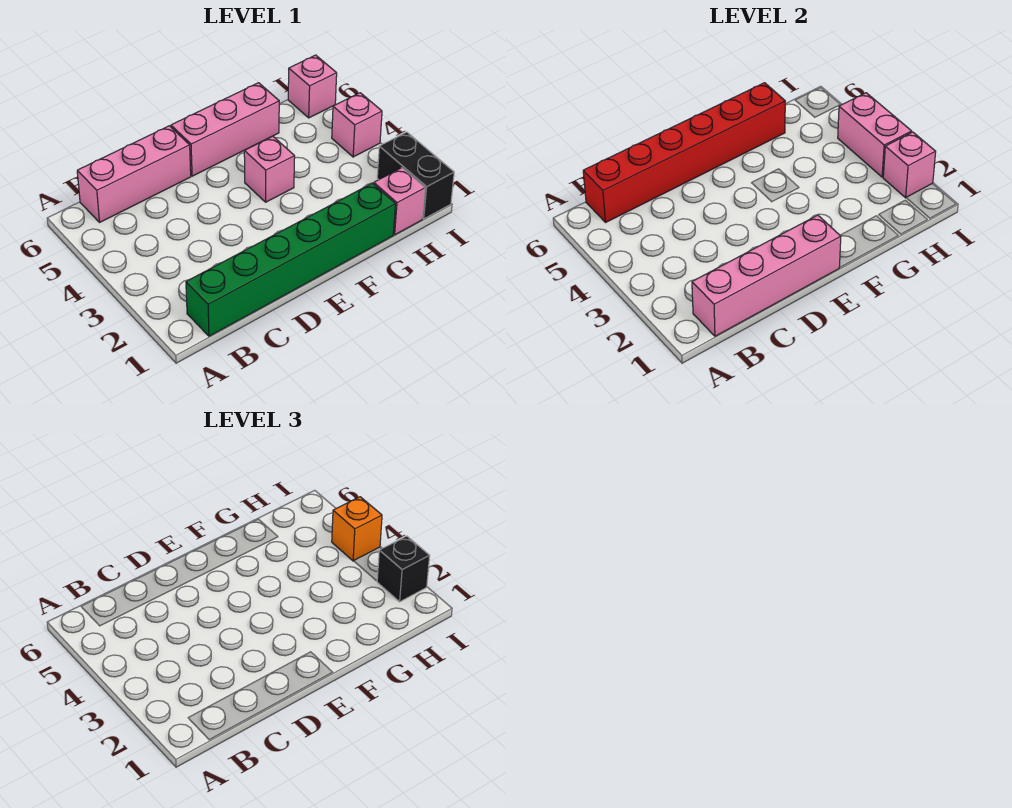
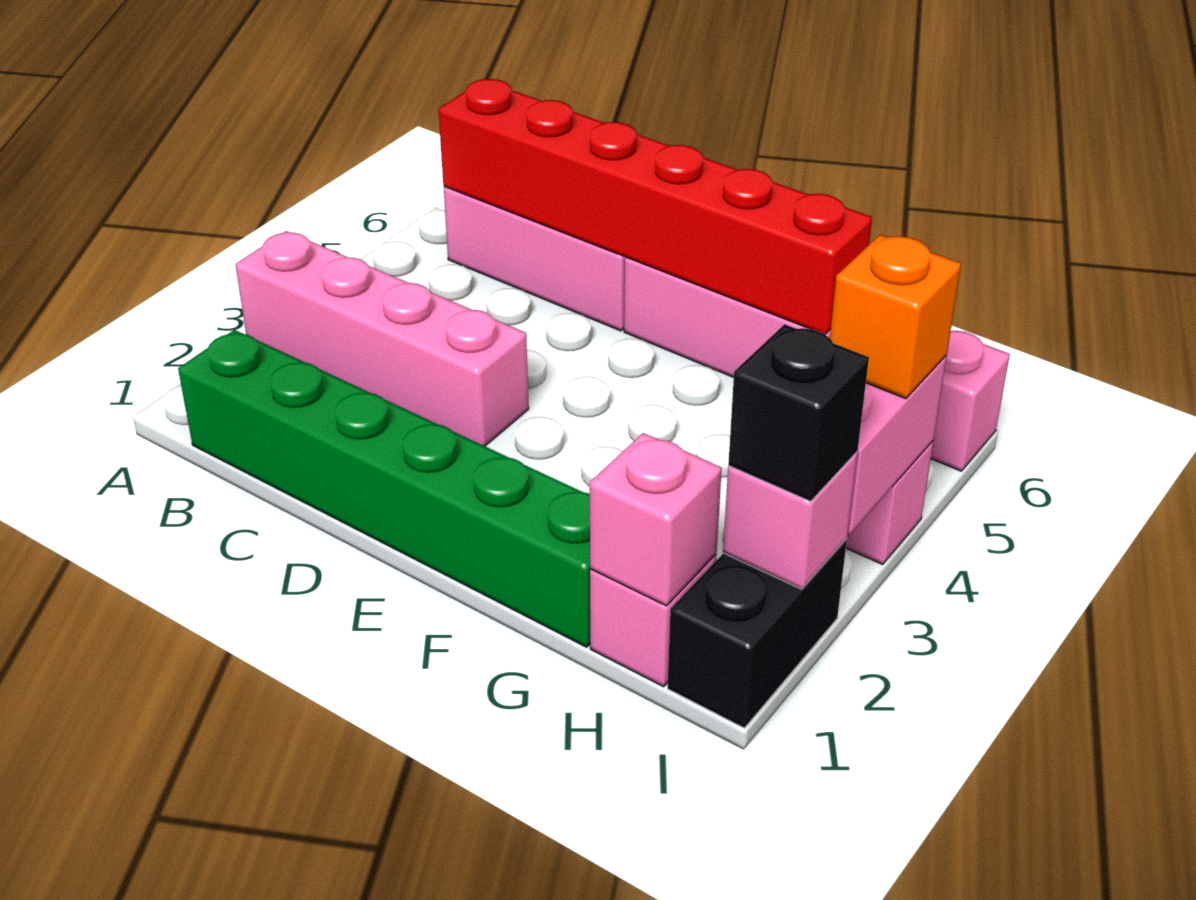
pink 1x4 brick [692,215,841,336] -> pink 1x4 brick moved to [235,231,529,446]
pink 1x1 brick [244,136,295,202] -> pink 1x1 brick moved to [590,433,722,606]

